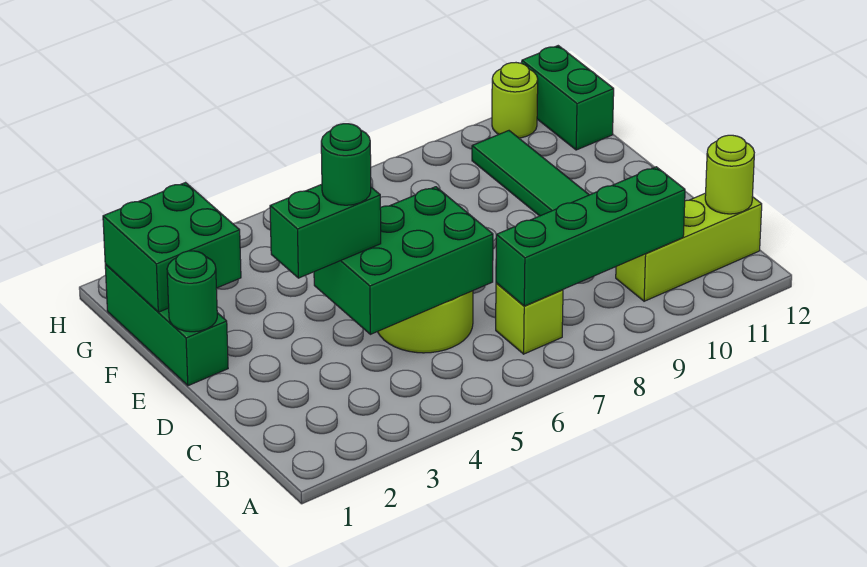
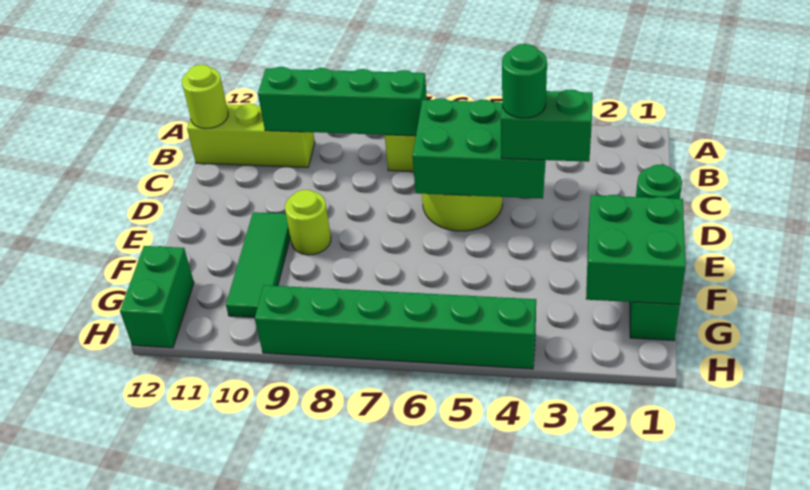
none -> green 1x6 brick [255,285,536,369]
lime 1x1 round brick [492,63,538,138] -> lime 1x1 round brick moved to [285,190,331,255]

